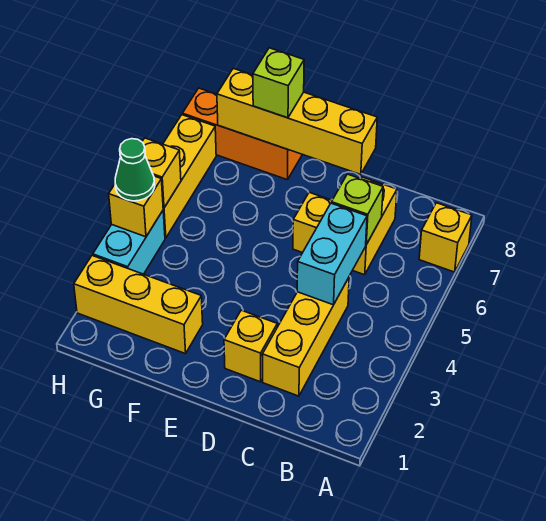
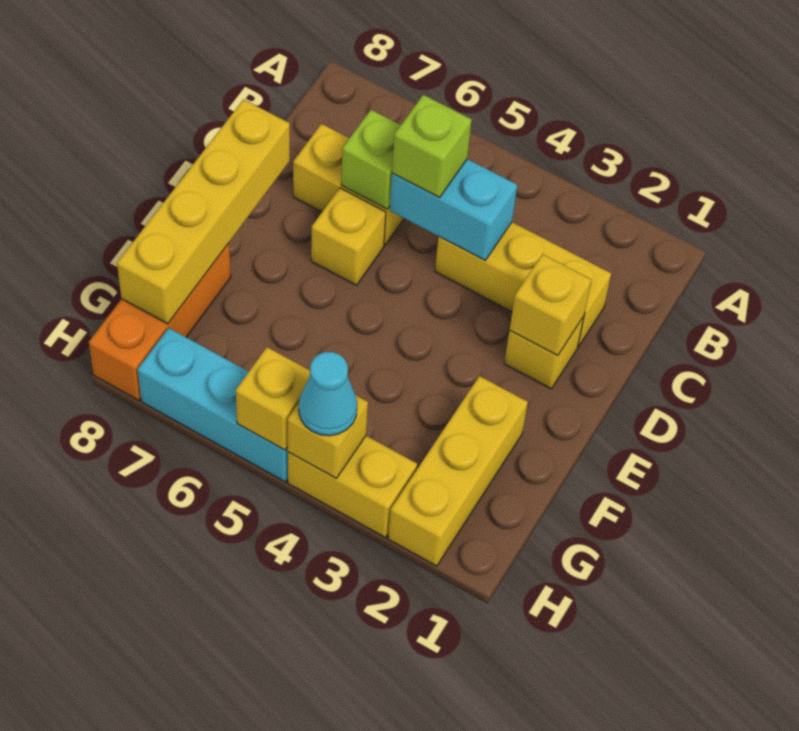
yellow 1x1 brick [419,203,472,272] -> yellow 1x1 brick moved to [510,254,591,356]
lime 1x1 brick [253,48,304,118] -> lime 1x1 brick moved to [392,95,472,197]
cyan 1x2 brick [93,211,165,274] -> yellow 1x2 brick [288,436,417,538]
green 1x1 cone [115,139,155,201] -> cyan 1x1 cone [299,352,357,436]
yellow 1x3 brick [163,115,216,238] -> cyan 1x3 brick [138,328,288,482]

